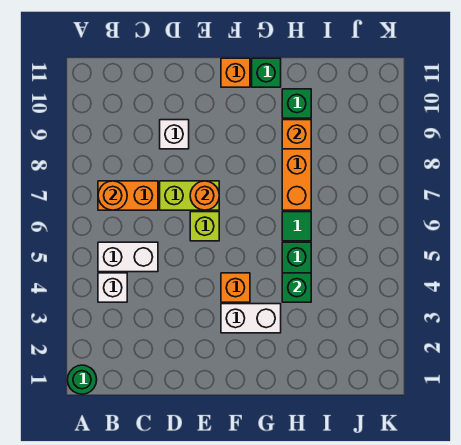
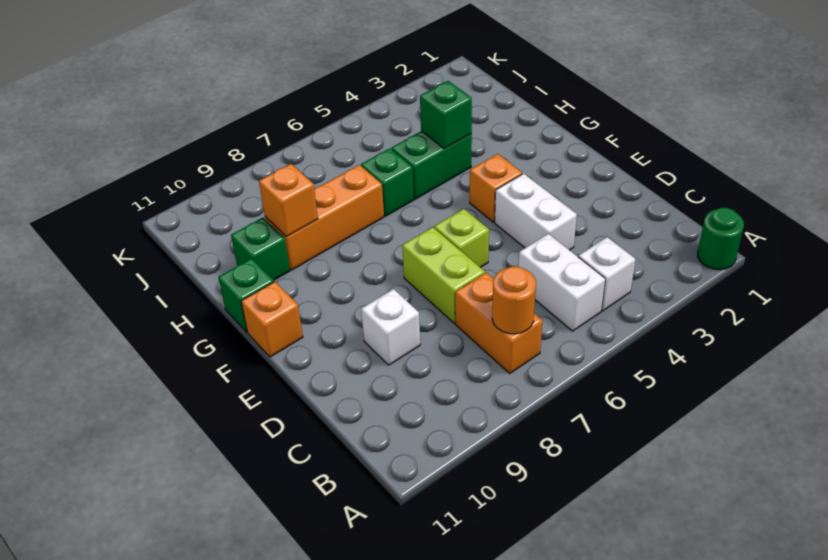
orange 1x1 round brick [190,181,219,210] -> none
white 1x2 brick [221,304,281,333] -> white 1x2 brick moved to [495,174,577,250]
green 1x1 tile [282,212,311,241] -> green 1x1 brick [361,148,414,216]

